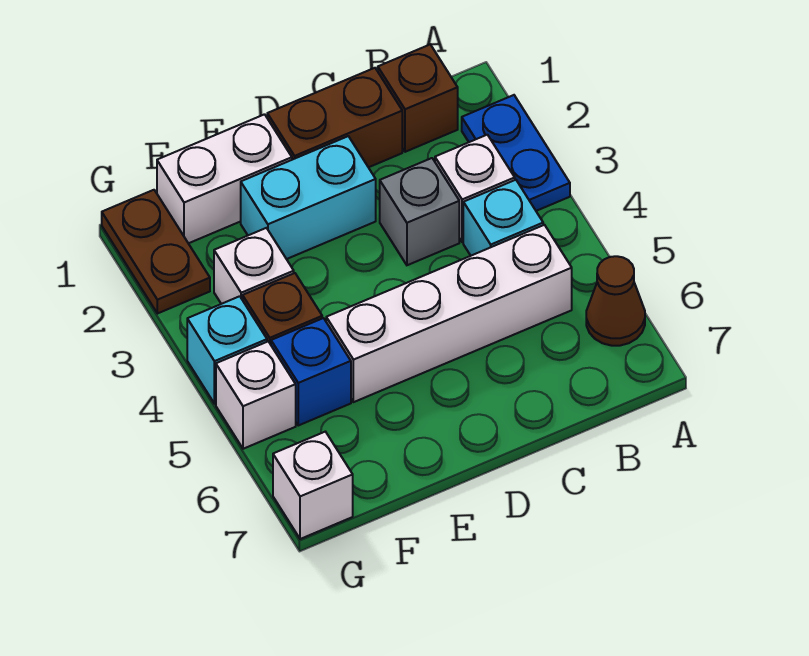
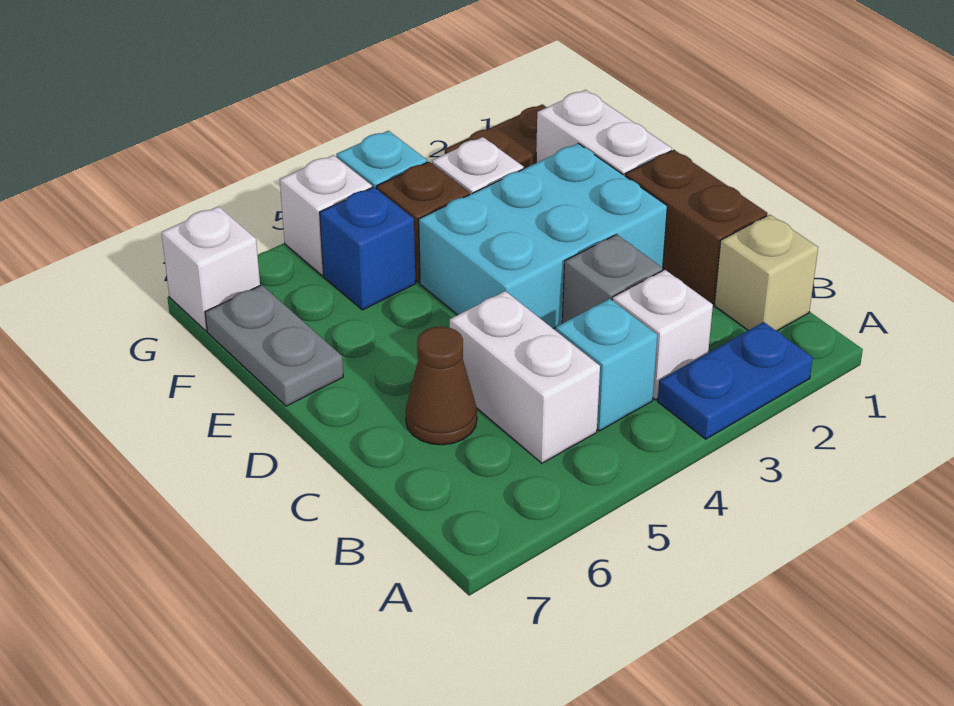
brown 1x1 cone [586,256,645,346] -> brown 1x1 cone moved to [406,326,477,445]
brown 1x1 brick [378,45,458,152] -> tan 1x1 brick [714,215,818,331]
white 1x4 brick [326,225,572,402] -> white 1x2 brick [450,291,600,463]
cyan 1x2 brick [241,136,376,259] -> cyan 2x3 brick [419,144,667,328]
none -> grey 1x2 plate [205,285,343,406]

